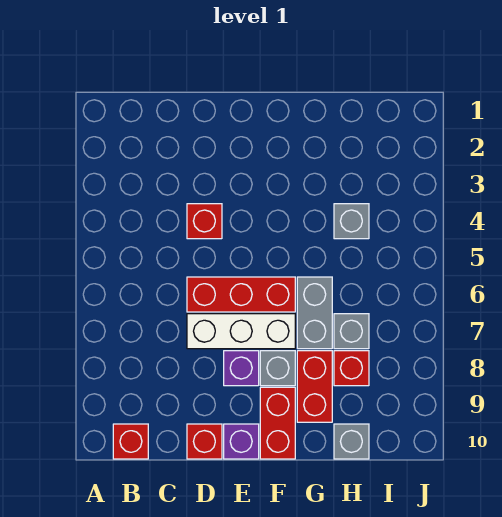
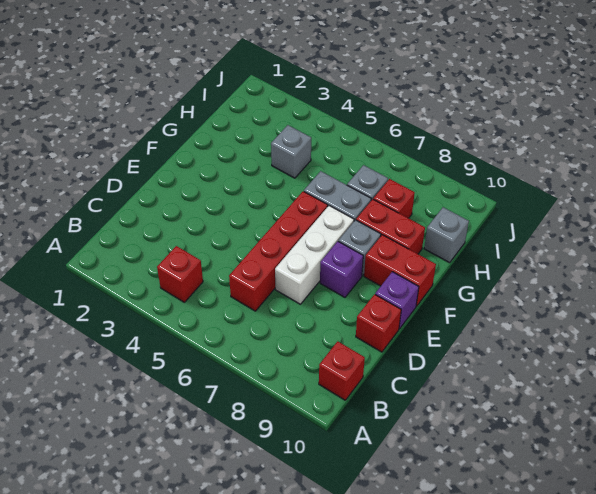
red 1x1 brick [187,204,222,239] -> red 1x1 brick moved to [157,246,203,302]
red 1x3 brick [187,277,295,312] -> red 1x4 brick [229,191,328,311]

